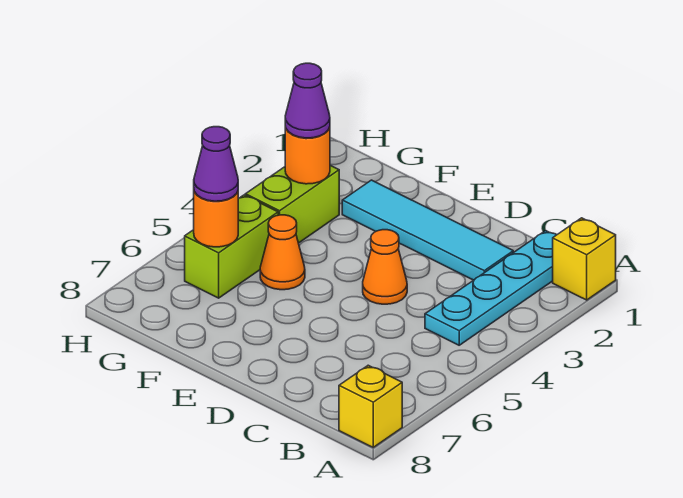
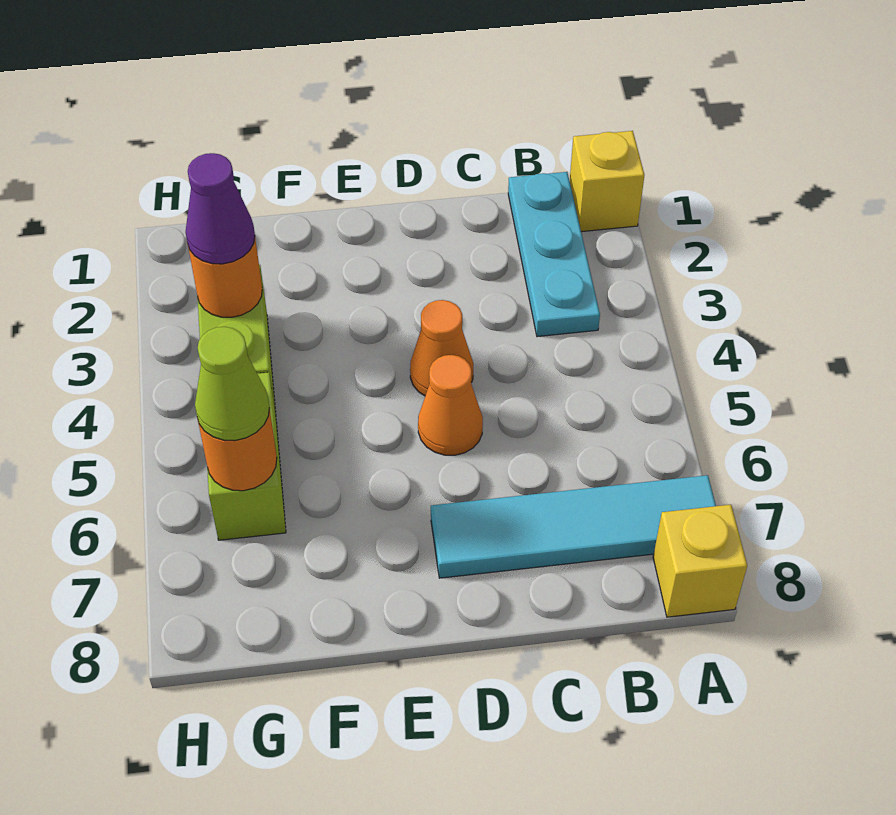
cyan 1x4 plate [425,231,557,345] -> cyan 1x3 plate [508,172,600,337]
cyan 1x4 tile [342,180,513,280] -> cyan 1x4 tile moved to [431,475,716,578]
orange 1x1 cone [260,215,305,290] -> orange 1x1 cone moved to [418,355,483,455]
purple 1x1 cone [194,127,238,201] -> lime 1x1 cone [195,327,269,441]

